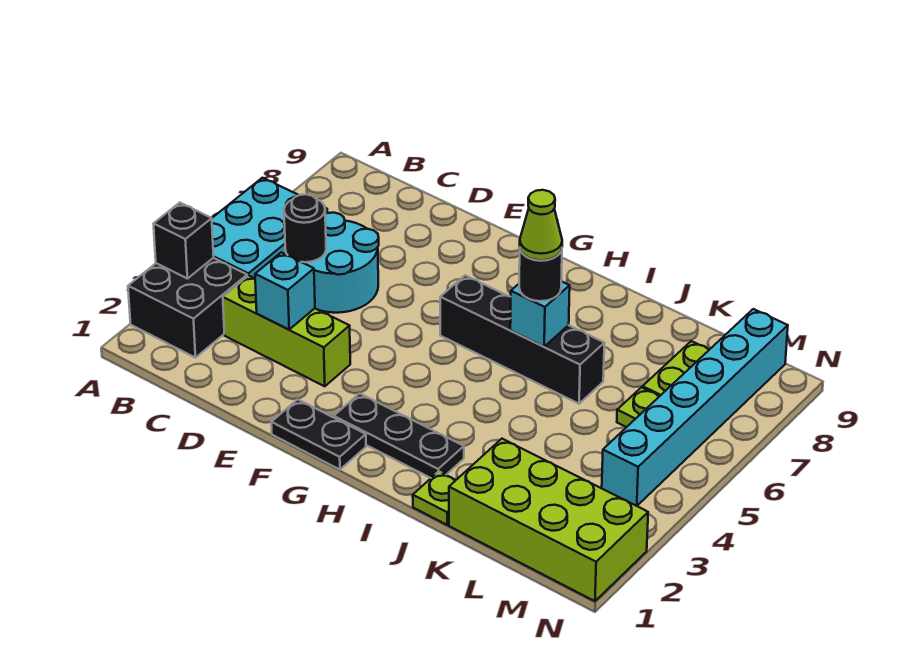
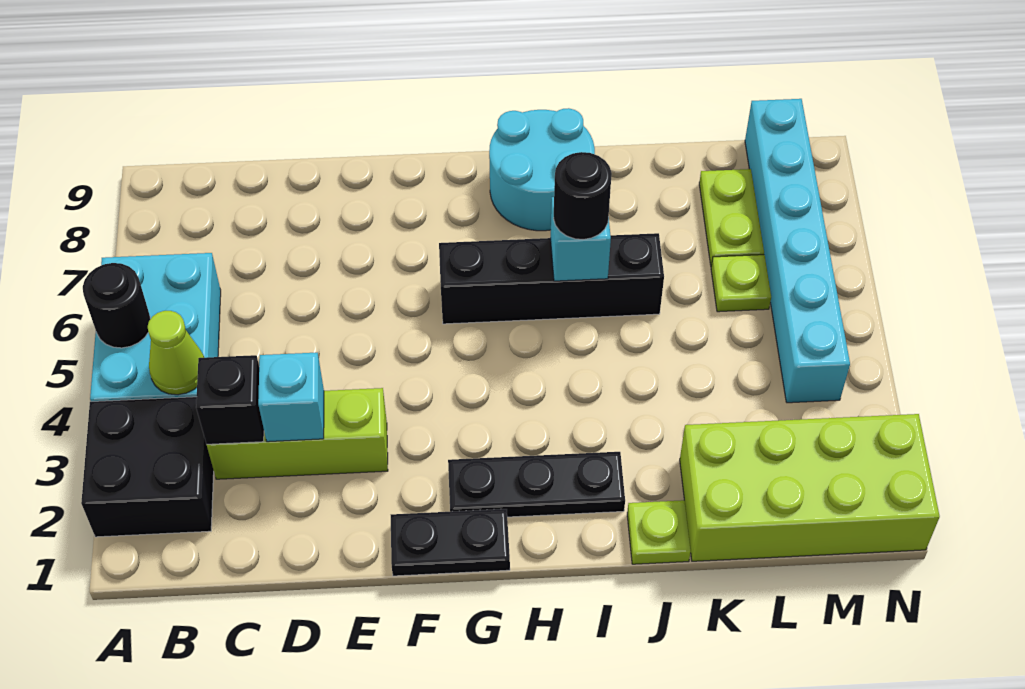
black 1x1 brick [154,203,214,279] -> black 1x1 brick moved to [196,355,264,444]
cyan 2x2 round brick [302,213,379,313] -> cyan 2x2 round brick moved to [489,108,595,231]
black 1x1 round brick [284,194,326,262] -> black 1x1 round brick moved to [83,263,150,348]
lime 1x1 cone [520,190,562,260] -> lime 1x1 cone moved to [148,311,204,395]

